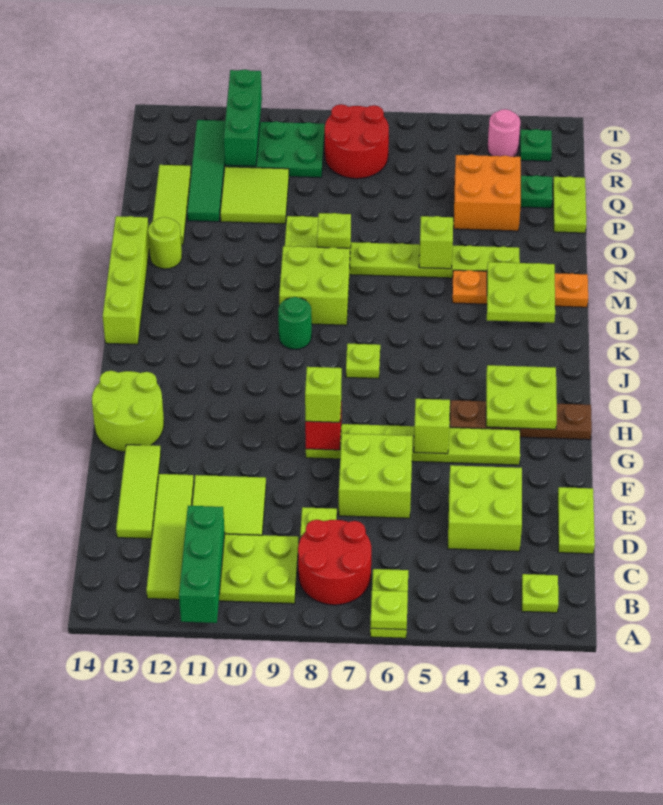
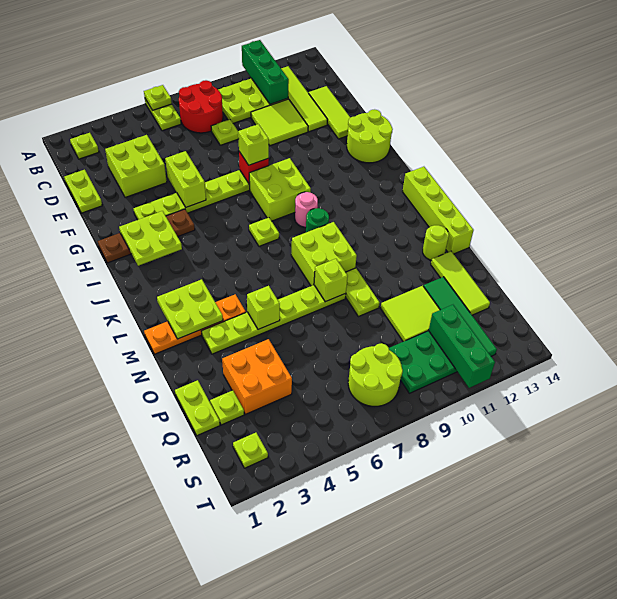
lime 2x2 brick [339,433,413,518] -> lime 2x2 brick moved to [249,158,311,221]
lime 1x1 brick [414,399,450,454] -> lime 1x2 brick [165,151,206,207]
green 1x1 plate [521,175,553,208] -> lime 1x1 plate [210,390,244,425]
red 2x2 round brick [325,104,389,179] -> lime 2x2 round brick [348,343,403,406]
green 1x1 plate [520,129,552,161] -> lime 1x1 plate [233,433,268,468]
pink 1x1 round brick [488,109,520,157] -> pink 1x1 round brick moved to [295,192,318,227]

